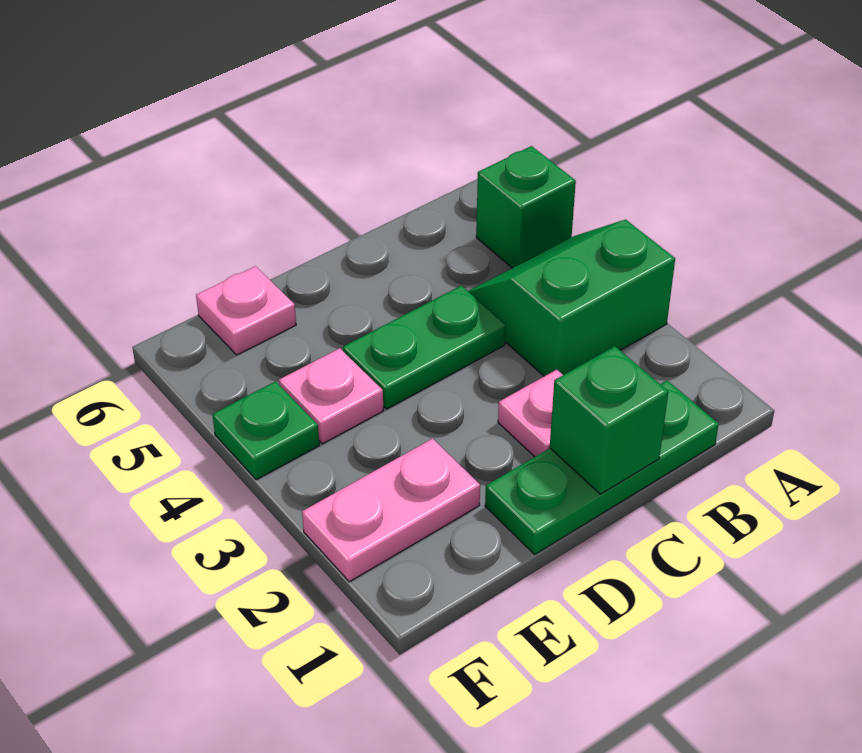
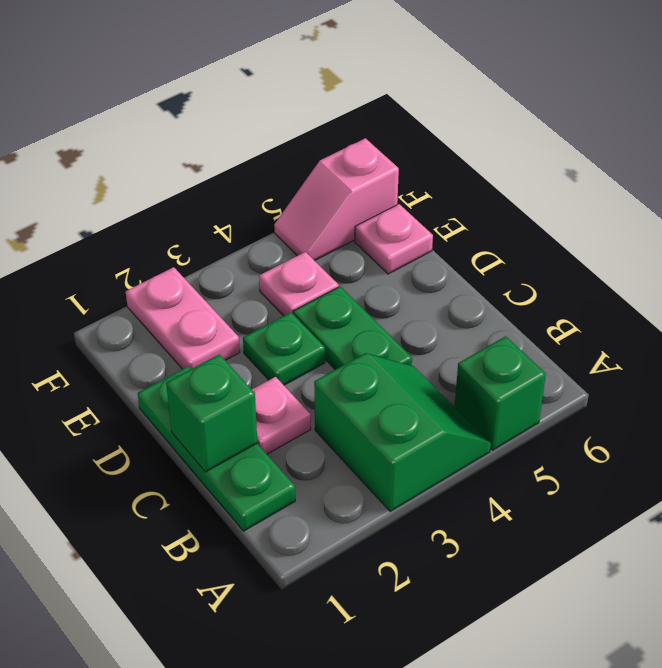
green 1x1 plate [212,381,319,480] -> green 1x1 plate moved to [243,312,325,385]
none -> pink 1x2 slope [274,138,399,261]

